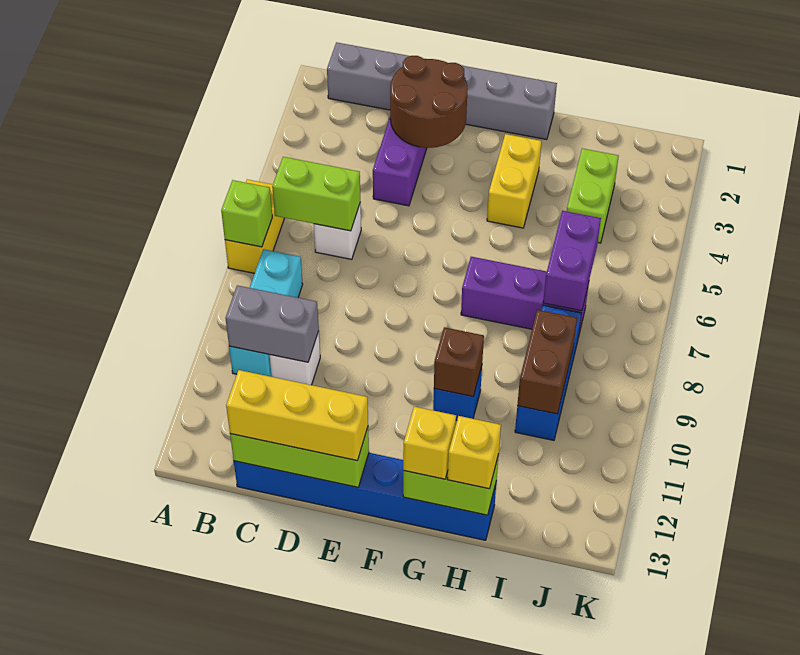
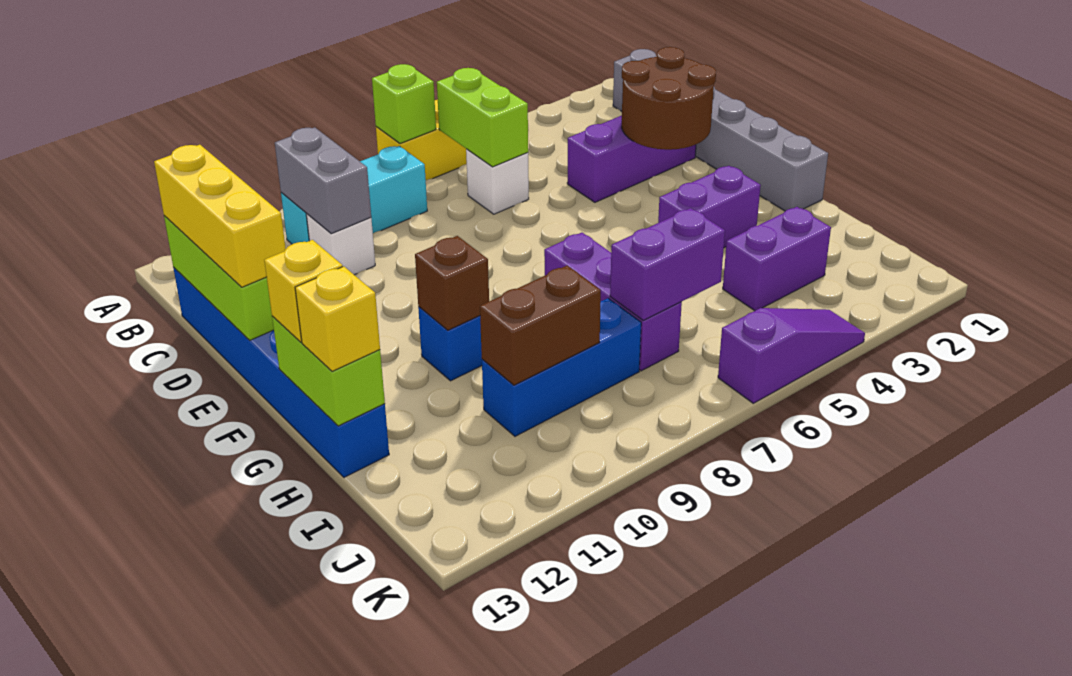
yellow 1x2 brick [487,134,541,228] -> purple 1x2 brick [658,166,761,248]
lime 1x2 brick [567,149,619,243] -> purple 1x2 brick [723,207,831,311]
none -> purple 1x3 slope [718,308,865,403]

